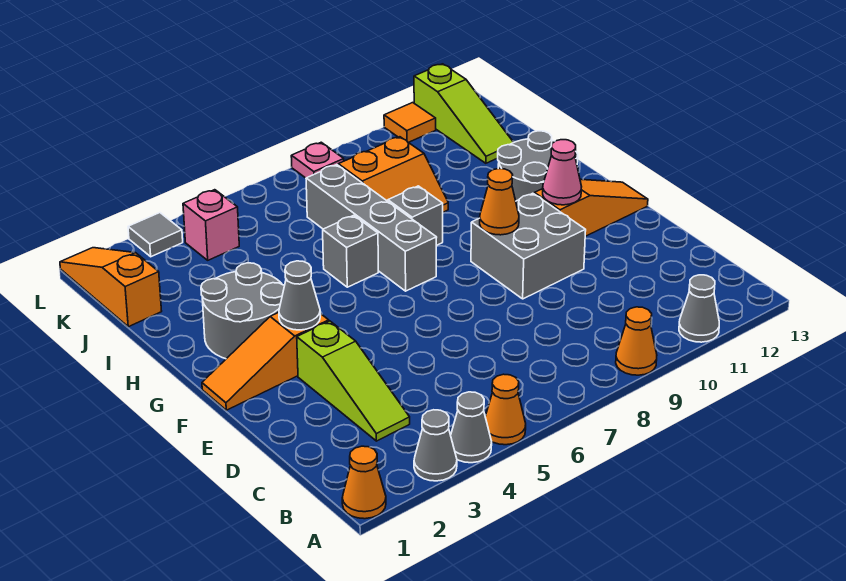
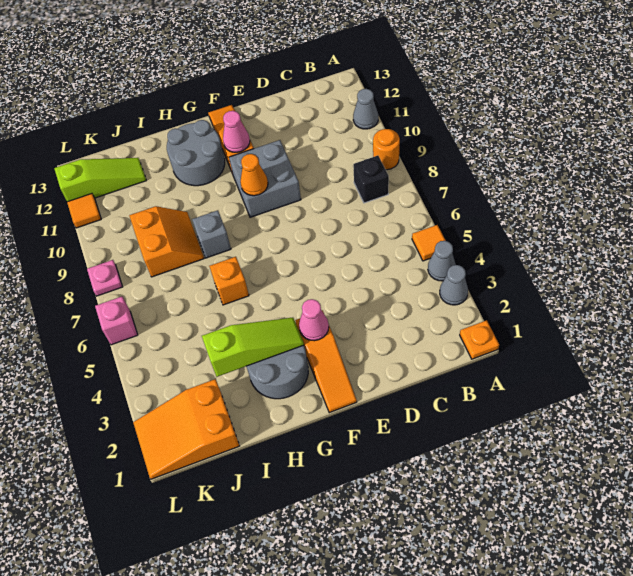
orange 1x1 cone [342,446,386,519] -> orange 1x1 plate [460,320,499,359]
orange 1x1 cone [485,374,526,445] -> orange 1x1 tile [412,225,446,261]
orange 1x1 cone [616,307,657,375] -> orange 1x1 round brick [373,129,400,170]
none -> black 1x1 brick [353,156,389,203]
lime 1x3 slope [297,321,410,441] -> lime 1x3 slope moved to [202,318,304,377]
grey 1x1 cone [279,261,320,330] -> pink 1x1 cone [299,299,329,341]
grey 1x4 brick [306,165,437,291] -> none
grey 1x1 brick [323,215,378,287] -> orange 1x1 brick [209,257,249,305]
orange 1x3 slope [60,248,162,327] -> orange 2x3 slope [133,379,239,479]
pink 1x1 brick [183,190,239,260] -> pink 1x1 brick moved to [95,297,137,345]
grey 1x1 tile [128,213,183,257] -> none

